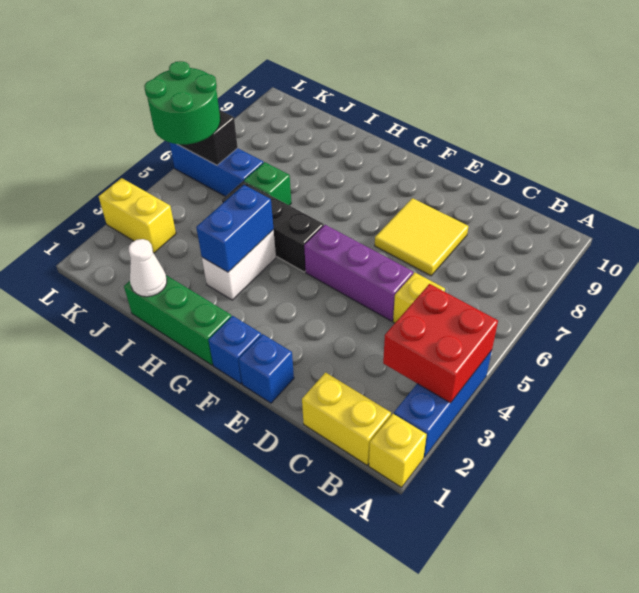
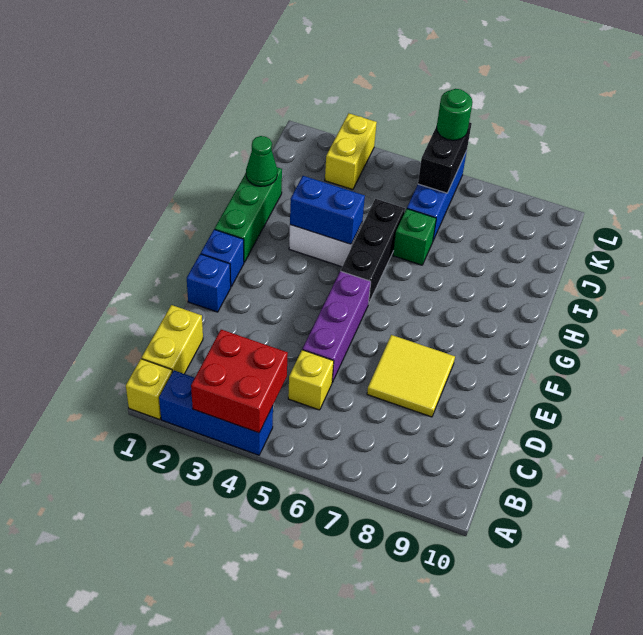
white 1x1 cone [129,239,167,297] -> green 1x1 cone [246,136,277,186]
green 2x2 round brick [144,61,220,144] -> green 1x1 round brick [437,89,473,140]

